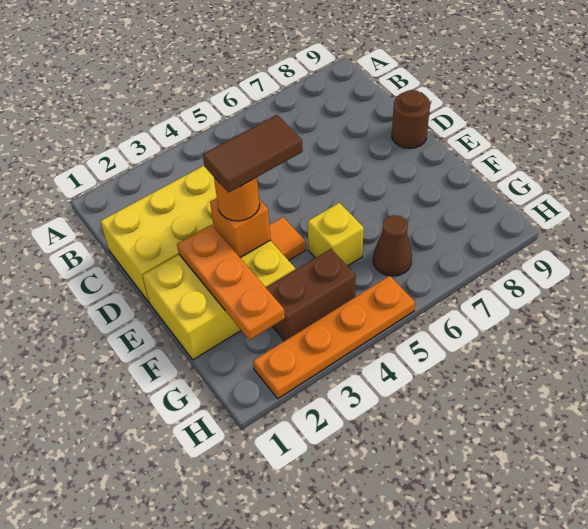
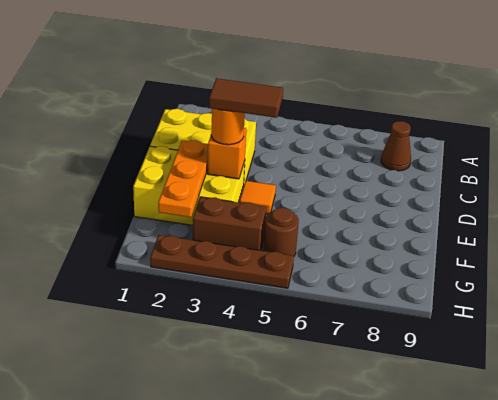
brown 1x1 round brick [392,90,430,148] -> brown 1x1 round brick moved to [263,208,299,256]
yellow 1x1 brick [308,203,364,266] -> none
brown 1x1 cone [373,215,412,276] -> brown 1x1 cone moved to [381,121,411,171]
orange 1x4 plate [253,276,415,399] -> brown 1x4 plate [150,235,294,288]

